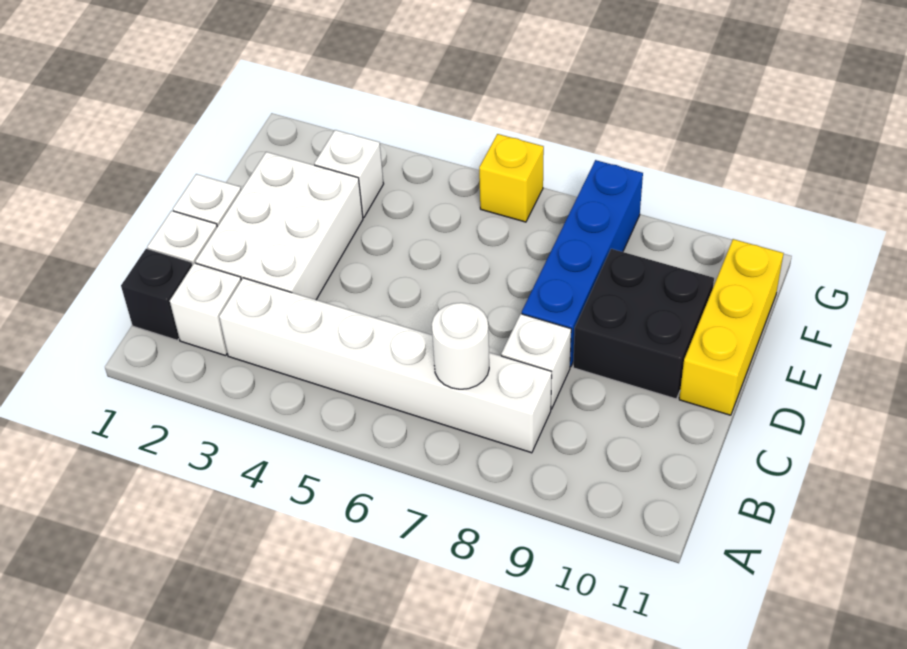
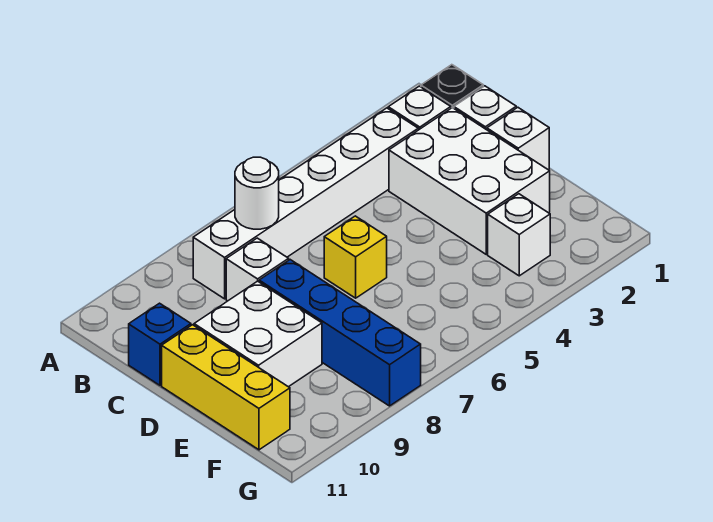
none -> blue 1x1 brick [129,303,191,385]
black 2x2 brick [573,249,714,399] -> white 2x2 brick [194,281,322,387]
yellow 1x1 brick [479,134,544,222] -> yellow 1x1 brick moved to [324,216,387,298]

